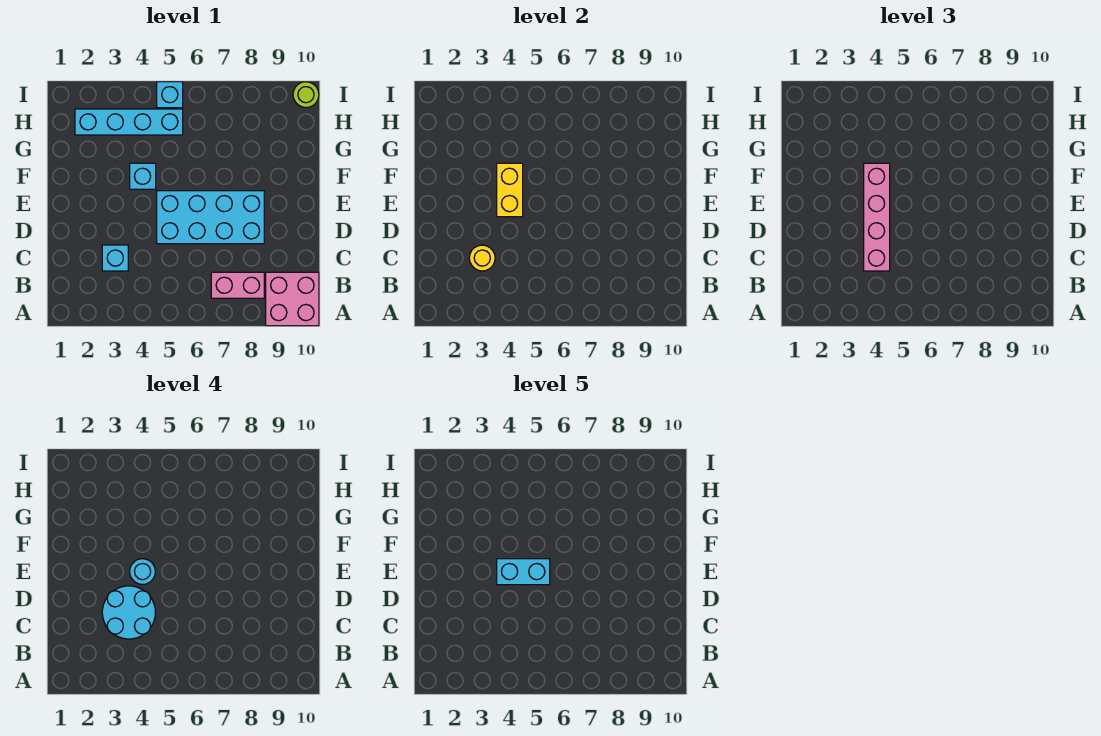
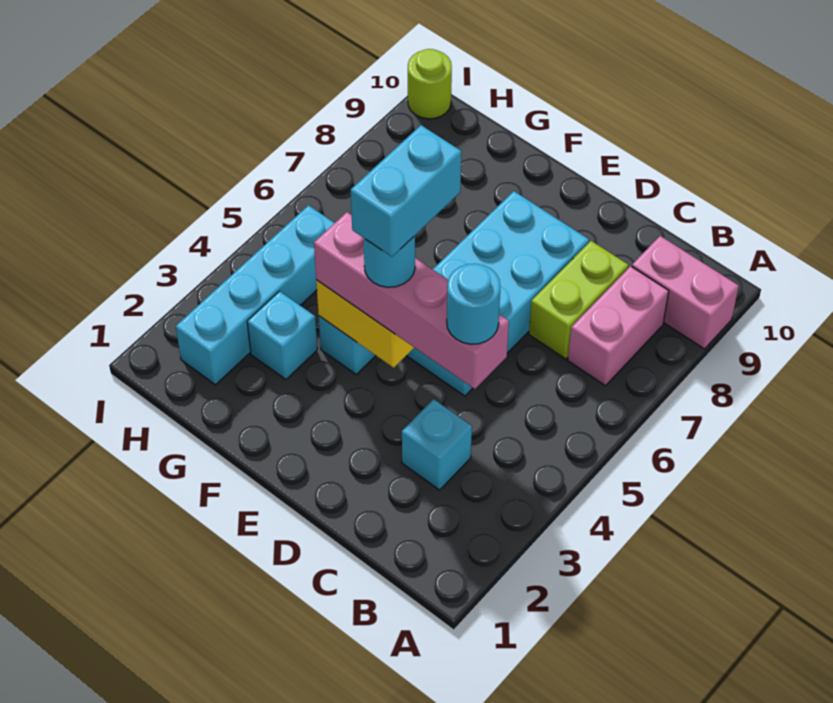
pink 2x2 brick [266,272,319,326] -> pink 1x2 brick [632,236,739,349]
yellow 1x1 round brick [469,245,495,271] -> none
cyan 2x2 round brick [102,586,155,639] -> cyan 1x1 round brick [447,264,501,344]
none -> lime 1x2 brick [529,241,629,359]
cyan 1x1 brick [157,82,183,108] -> cyan 1x1 brick moved to [247,291,317,380]

